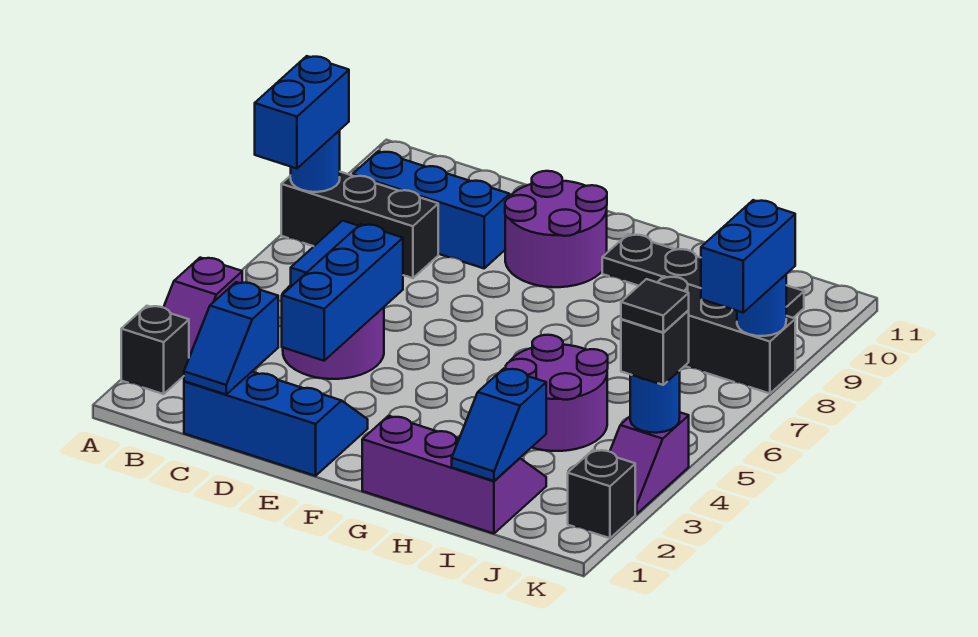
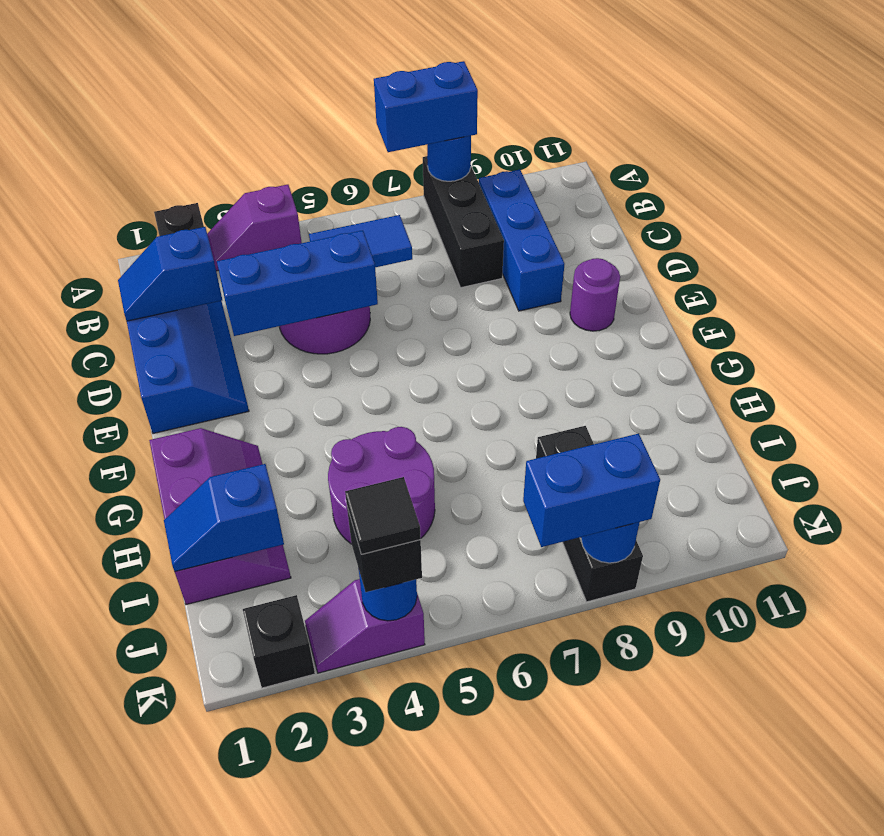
purple 2x2 round brick [505,171,607,287] -> purple 1x1 round brick [570,258,620,331]
black 1x4 plate [602,234,804,318] -> none

